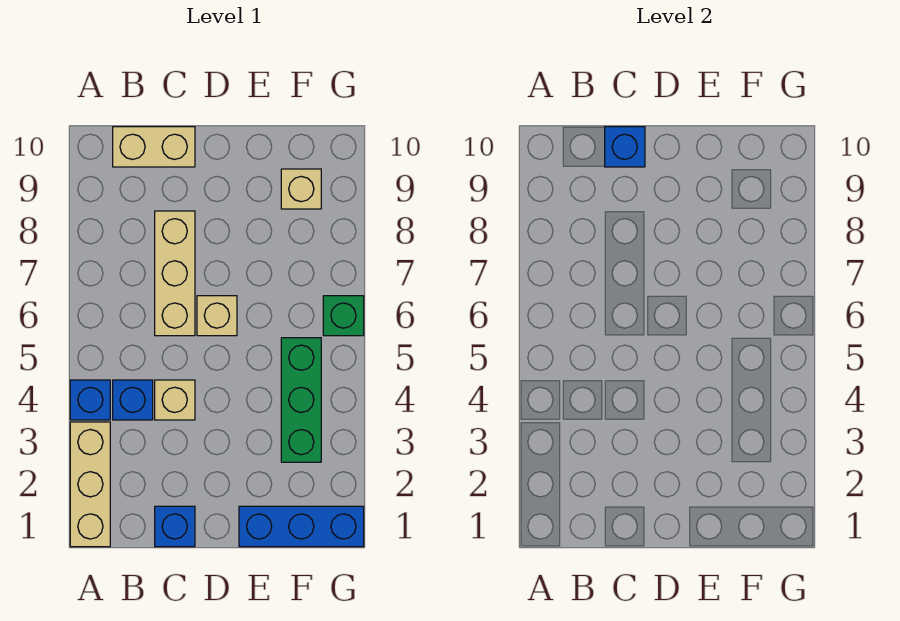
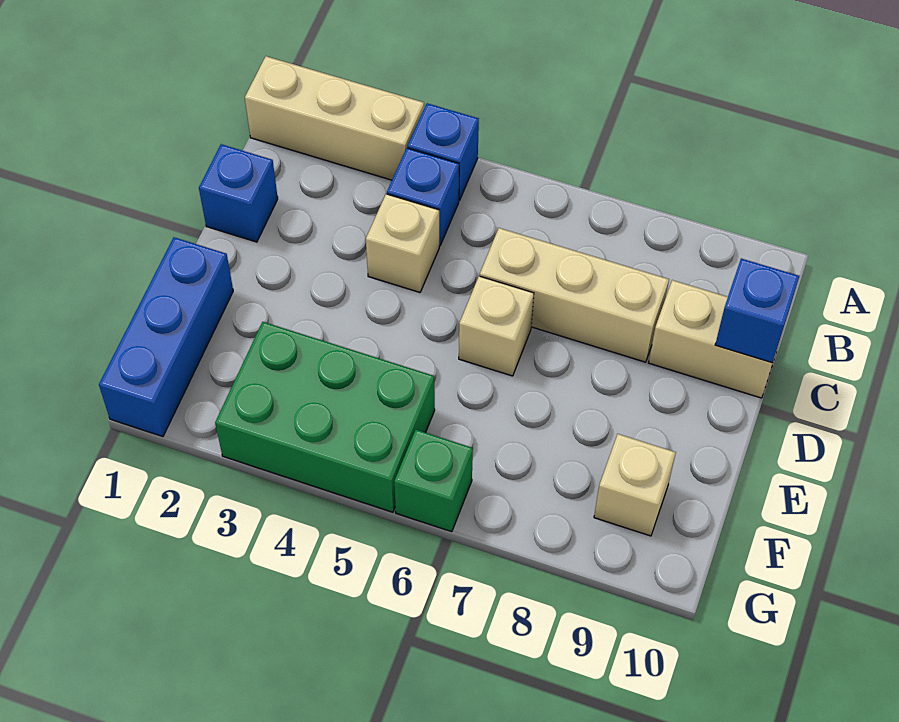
tan 1x2 brick [113,127,195,167] -> tan 1x2 brick turned to [649,280,780,398]
green 1x3 brick [281,338,321,462] -> green 2x3 brick [215,322,435,512]

